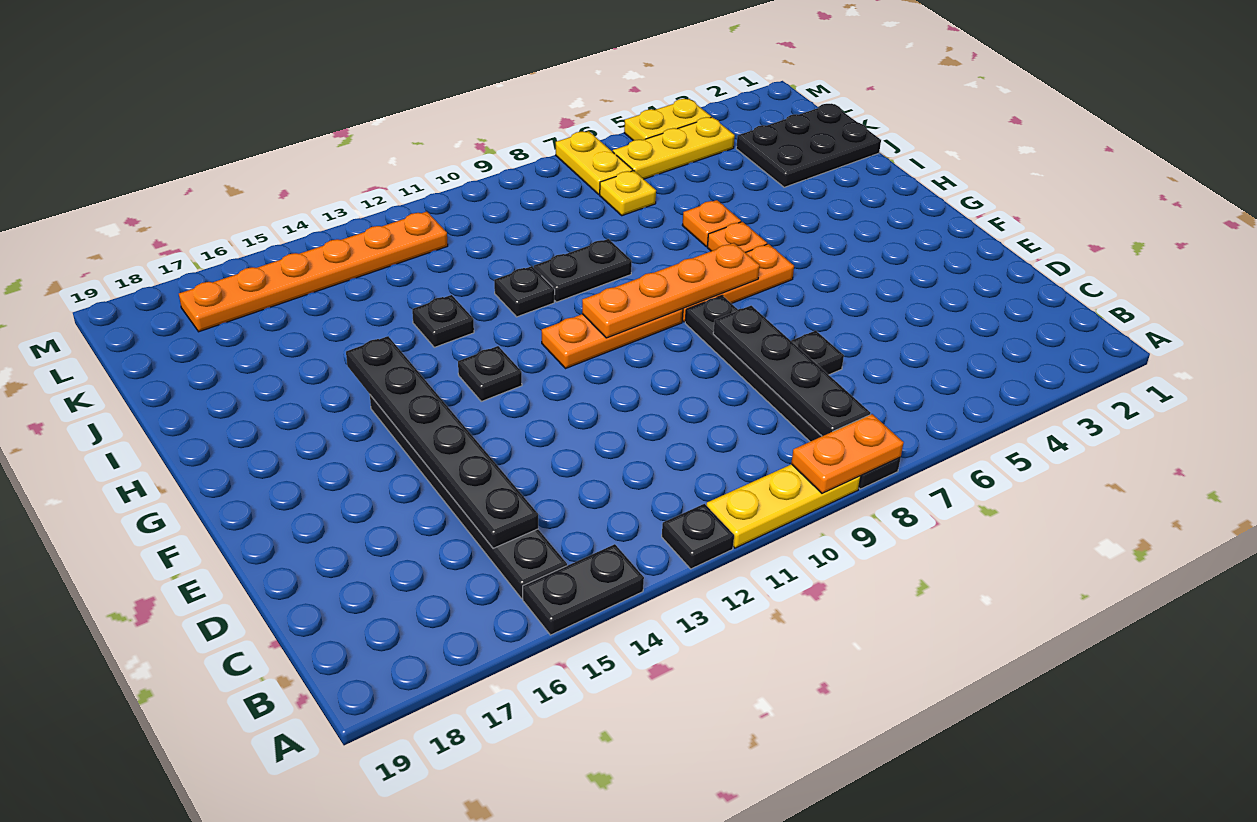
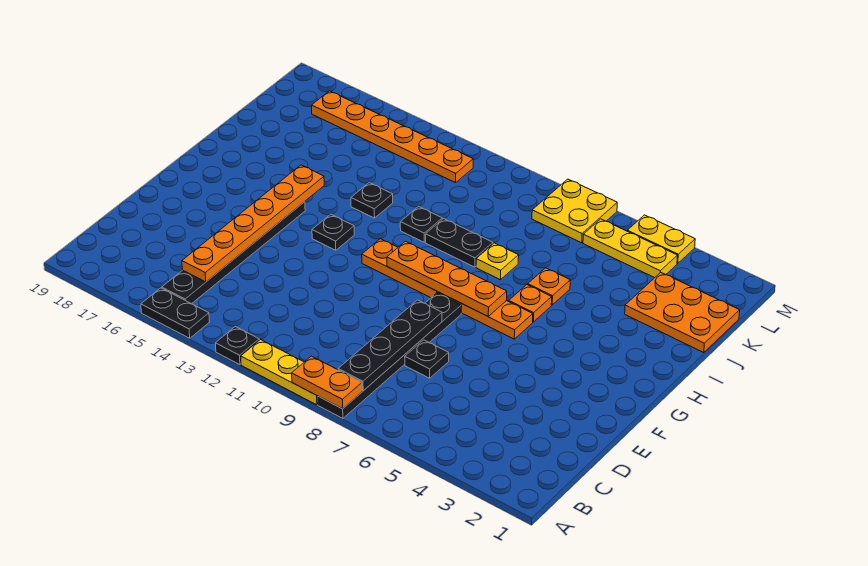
black 1x6 plate [346,336,538,548] -> orange 1x6 plate [182,165,324,282]
black 2x3 plate [736,104,881,187] -> orange 2x3 plate [625,272,740,353]
yellow 1x1 plate [600,171,656,216] -> yellow 1x1 plate moved to [476,243,519,280]
yellow 1x2 plate [556,131,633,194] -> yellow 2x2 plate [532,179,617,243]

